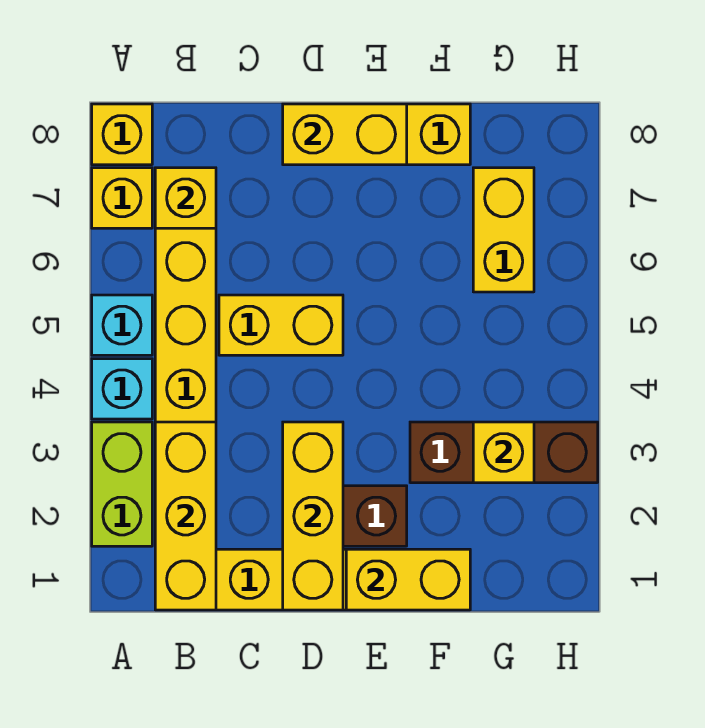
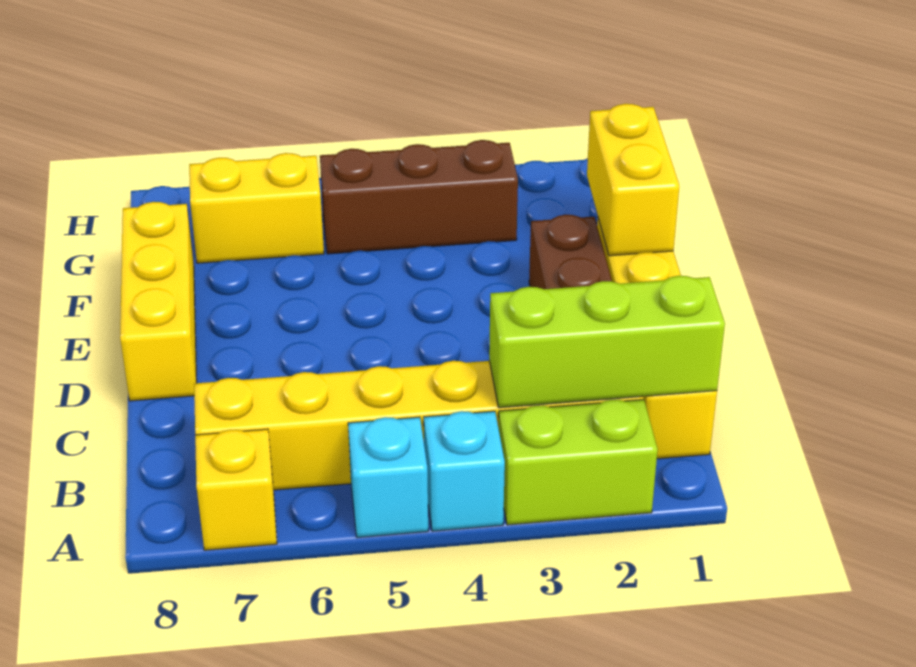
yellow 1x1 brick [92,104,152,165] -> none
yellow 1x3 brick [155,422,216,610] -> lime 1x3 brick [489,276,725,408]
yellow 1x1 brick [155,168,216,228] -> none
yellow 1x2 brick [219,295,343,355] -> none
yellow 1x3 brick [283,422,343,610] -> none
yellow 1x2 brick [283,104,407,165] -> none
brown 1x3 brick [410,422,598,483] -> brown 1x3 brick turned to [320,140,518,254]
yellow 1x1 brick [473,422,534,483] -> none

